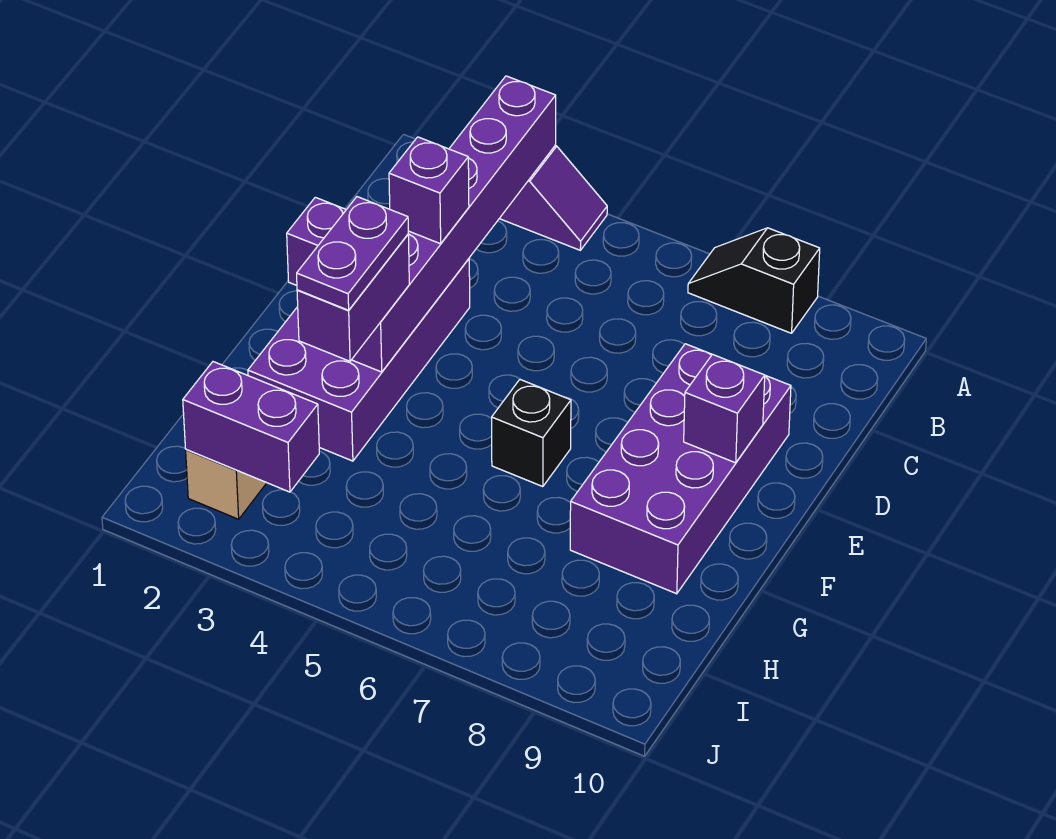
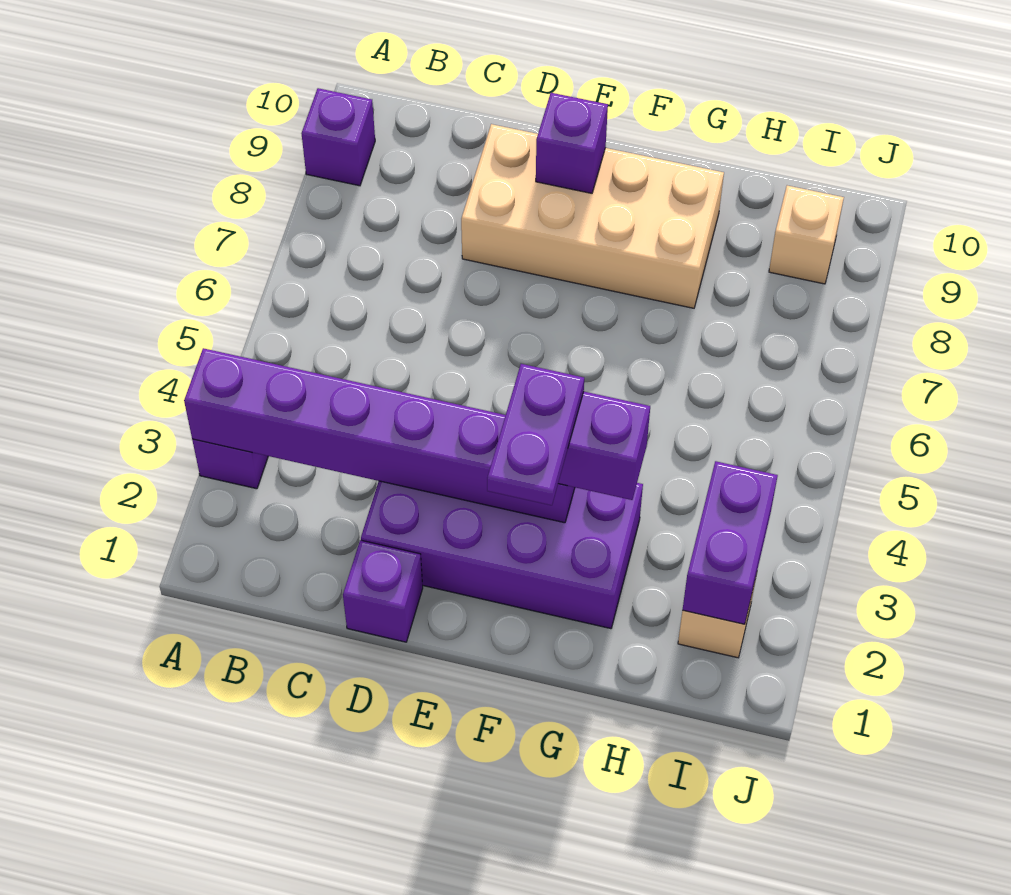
black 1x2 slope [688,228,820,333] -> none
purple 1x1 brick [389,137,469,244] -> purple 1x1 brick moved to [302,88,375,186]
purple 2x4 brick [570,344,791,594] -> tan 2x4 brick [461,124,724,308]
purple 1x2 plate [297,197,408,310] -> purple 1x2 plate turned to [487,364,584,505]
black 1x1 brick [492,379,571,487] -> none
none -> tan 1x1 brick [769,186,844,284]

